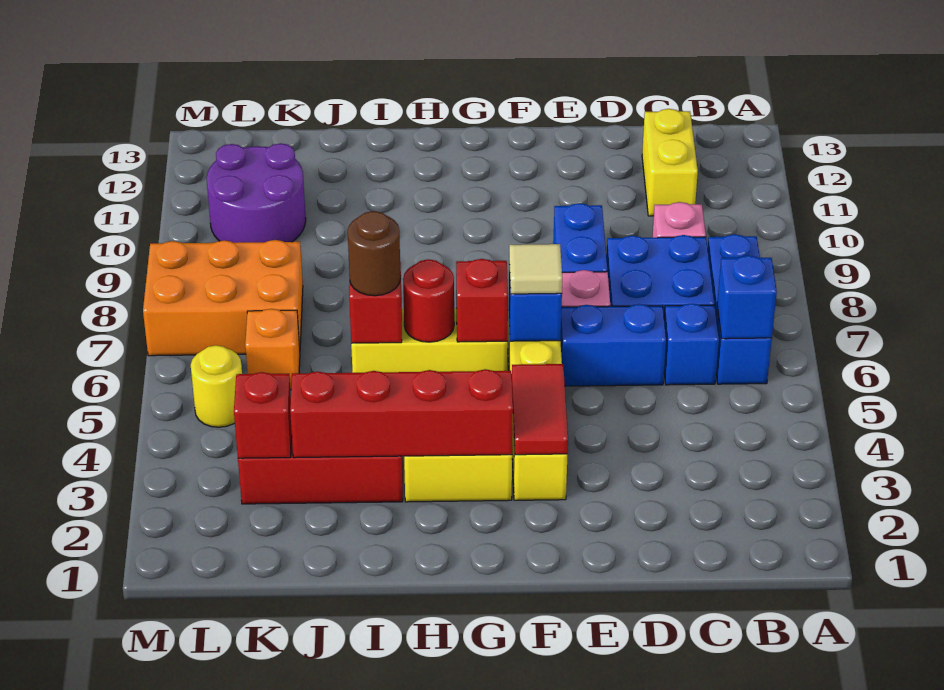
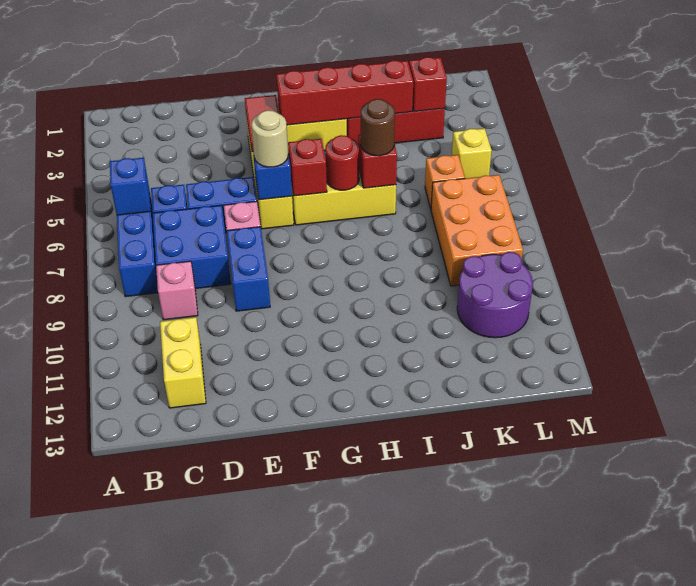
tan 1x1 tile [509,244,562,294] -> tan 1x1 round brick [252,110,288,167]
orange 2x3 brick [143,240,303,356] -> orange 2x3 brick turned to [431,175,523,286]
yellow 1x1 round brick [191,345,242,427] -> yellow 1x1 brick [452,128,492,178]

